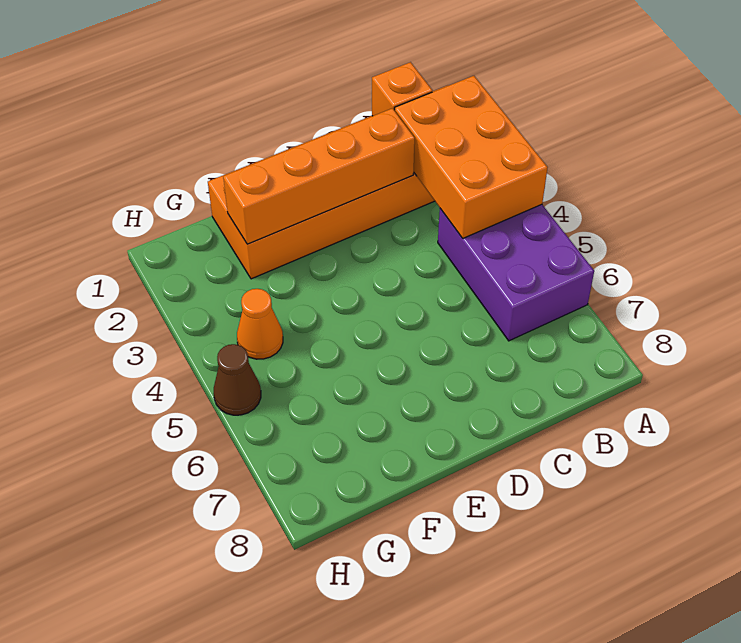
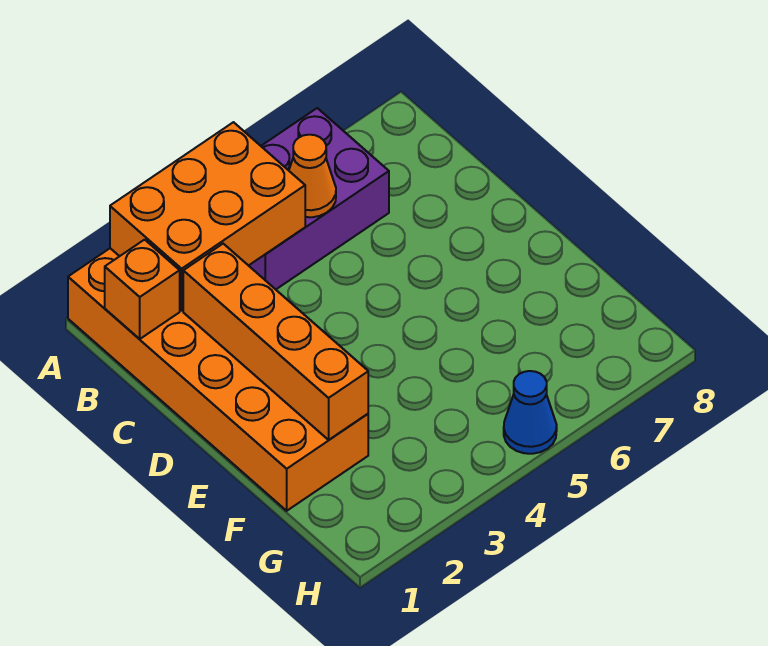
orange 1x1 cone [237,289,283,359] -> orange 1x1 cone moved to [289,135,336,217]
brown 1x1 cone [214,344,261,415] -> blue 1x1 cone [504,371,557,454]

